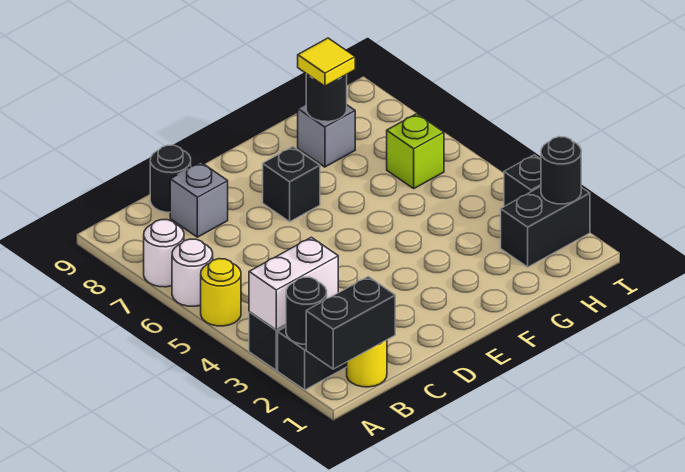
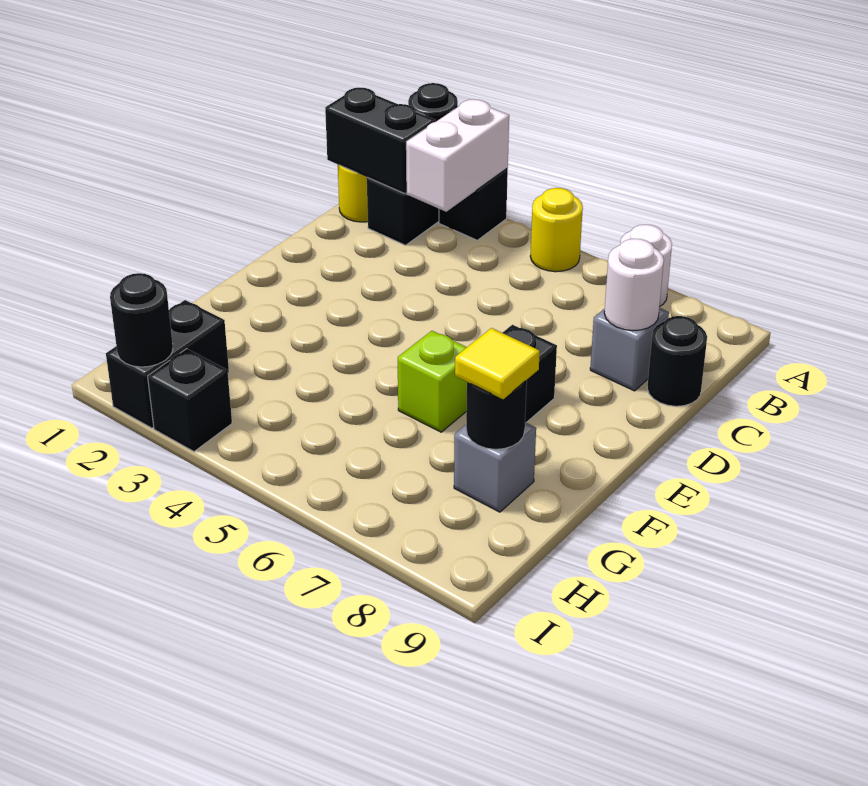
black 1x2 brick [306,277,395,369] -> black 1x2 brick turned to [325,88,436,194]
white 1x1 round brick [172,239,213,306] -> white 1x1 round brick moved to [604,239,664,331]
lime 1x1 brick [387,114,444,188] -> lime 1x1 brick moved to [398,331,467,432]

